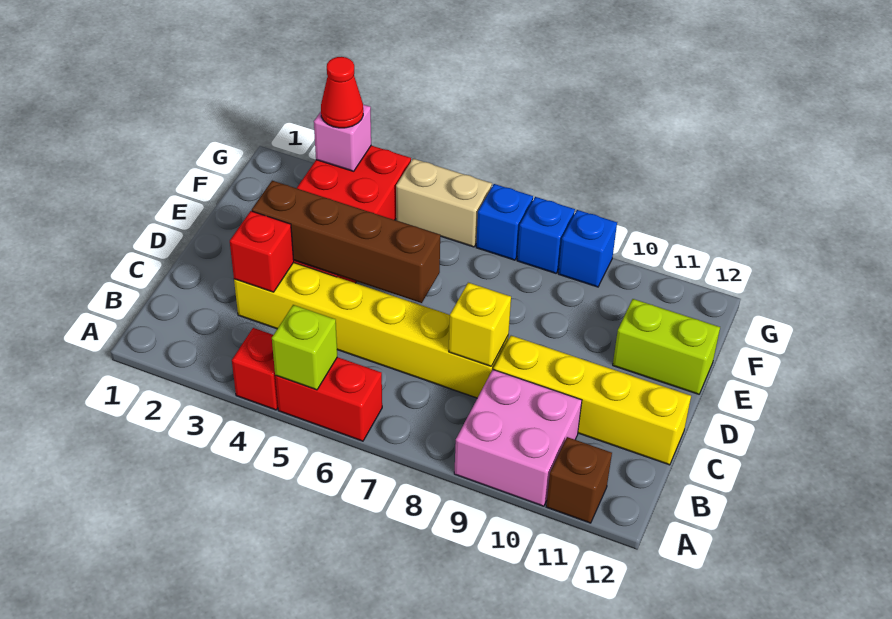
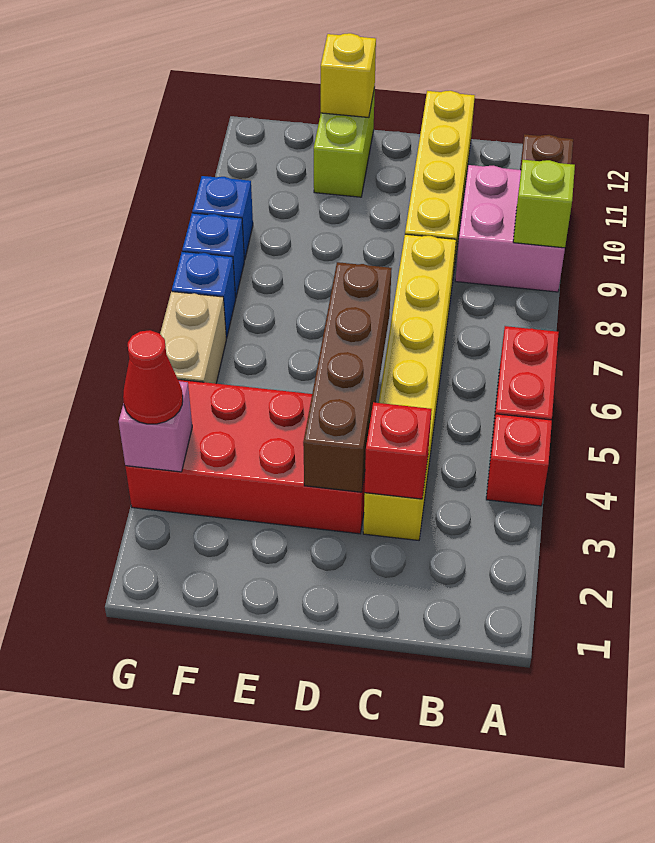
lime 1x1 brick [272,305,337,390] -> lime 1x1 brick moved to [513,160,575,248]
yellow 1x1 brick [449,283,511,366] -> yellow 1x1 brick moved to [321,33,376,118]

